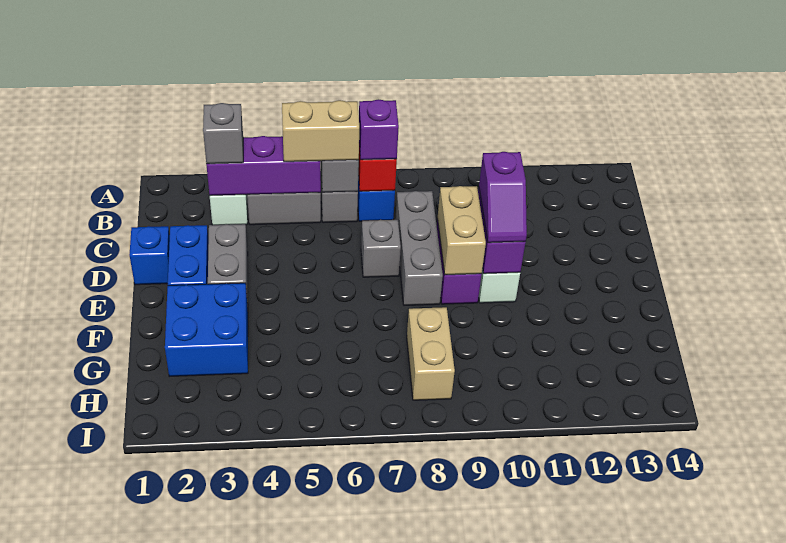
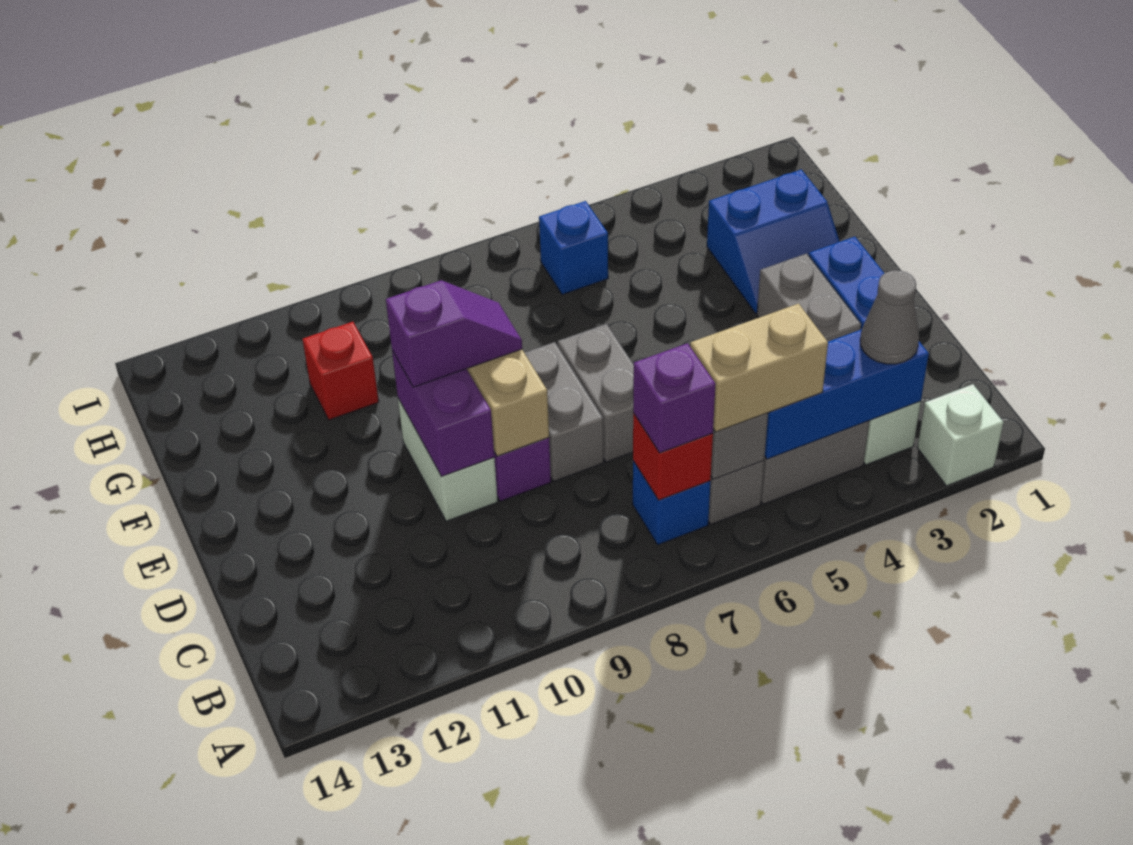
none -> white 1x1 brick [917,384,1003,486]
purple 1x3 brick [206,136,321,196] -> blue 1x3 brick [765,329,929,459]
grey 1x1 brick [203,103,243,164] -> grey 1x1 cone [860,270,919,364]
grey 1x3 brick [395,191,443,306] -> grey 1x2 brick [525,342,604,481]
blue 1x1 brick [129,226,170,285] -> blue 1x1 brick moved to [539,201,608,295]
grey 1x1 brick [361,220,401,277] -> grey 1x2 brick [558,324,634,462]
purple 1x2 slope [479,152,527,243] -> purple 1x2 slope turned to [386,280,522,387]
blue 2x2 brick [165,283,248,377] -> blue 2x2 slope [707,169,840,314]
tan 1x2 brick [407,307,455,400] -> none
none -> red 1x1 brick [303,322,379,420]

